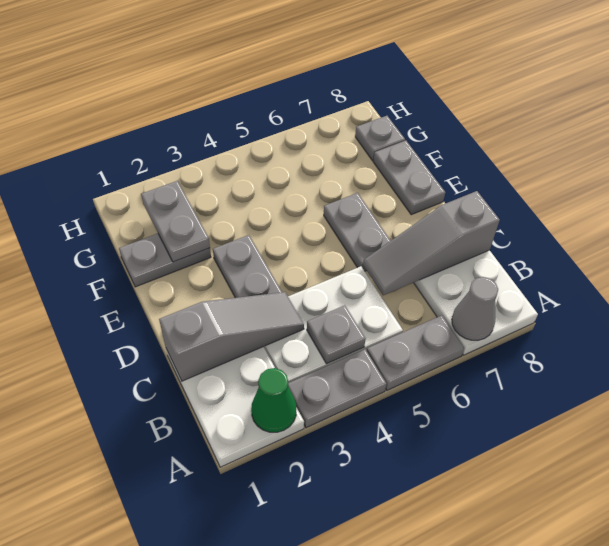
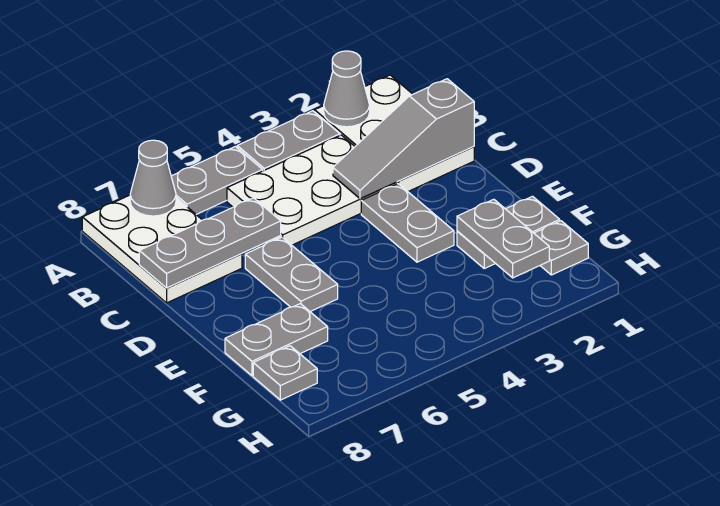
green 1x1 cone [251,368,296,432] -> grey 1x1 cone [324,51,370,127]
grey 1x1 plate [307,305,366,364] -> grey 1x1 plate moved to [534,221,588,275]
grey 1x3 slope [363,191,500,295] -> grey 1x3 plate [139,198,281,288]
grey 1x2 plate [373,141,445,215] -> grey 1x2 plate turned to [225,304,328,376]

